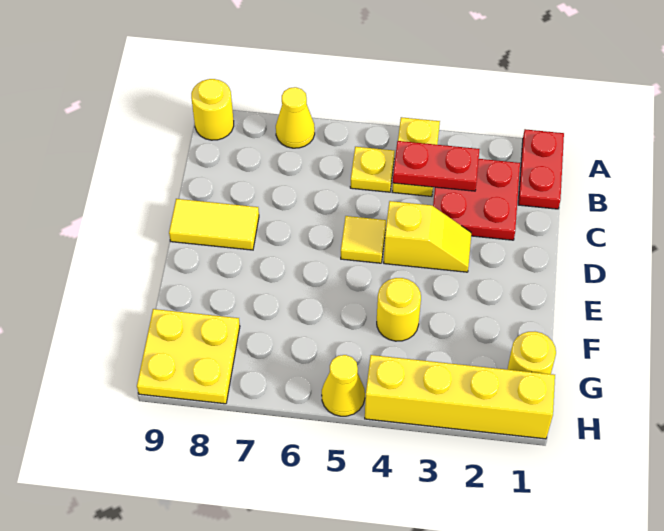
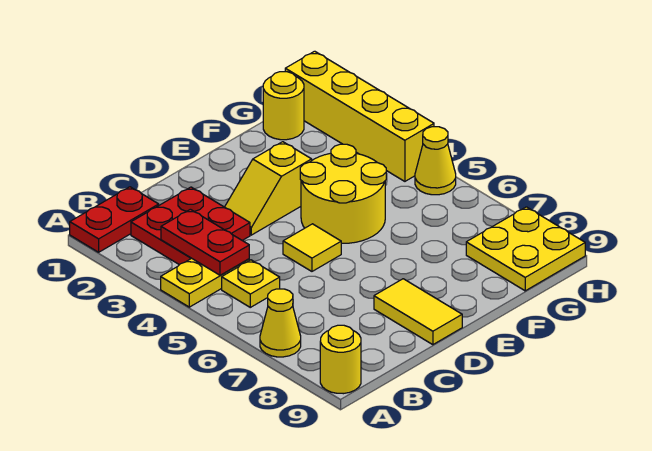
yellow 1x2 slope [384,201,471,272] -> yellow 1x2 slope turned to [225,142,312,235]
yellow 1x1 round brick [377,278,421,341] -> yellow 2x2 round brick [300,144,386,243]

